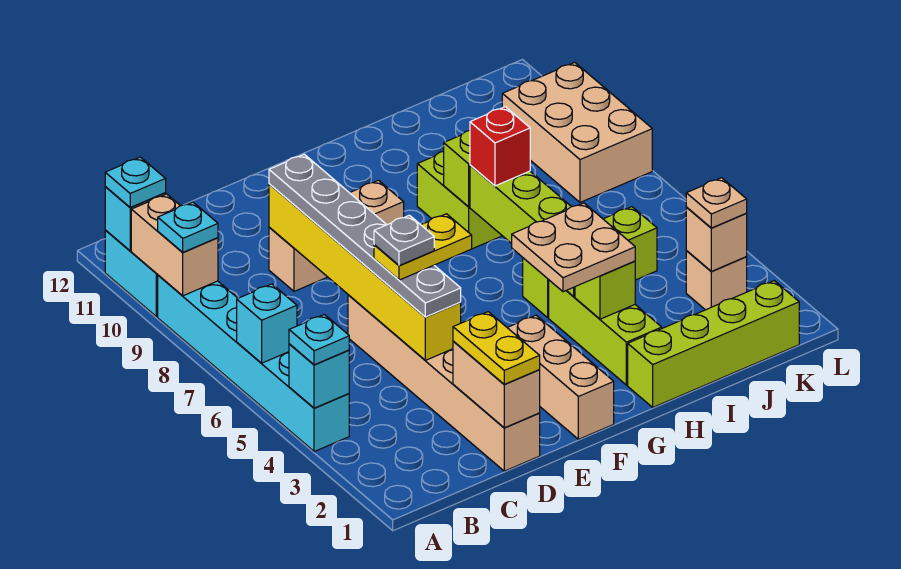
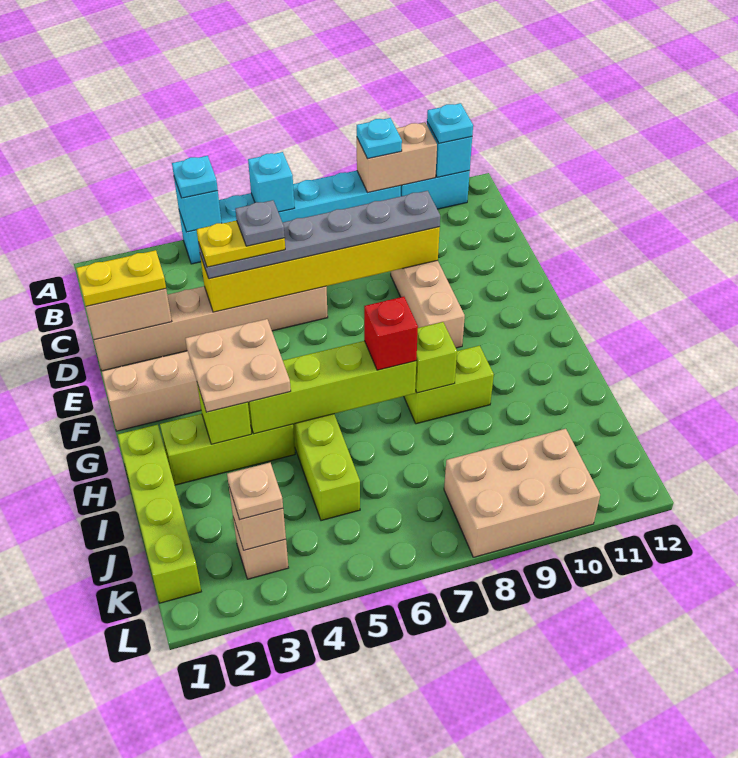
yellow 1x2 plate [374,214,472,280] -> yellow 1x2 plate turned to [197,220,285,267]

